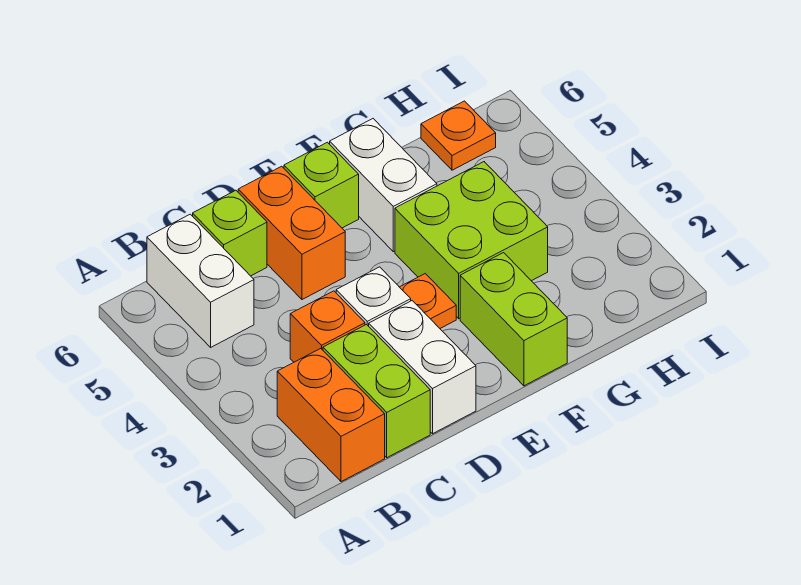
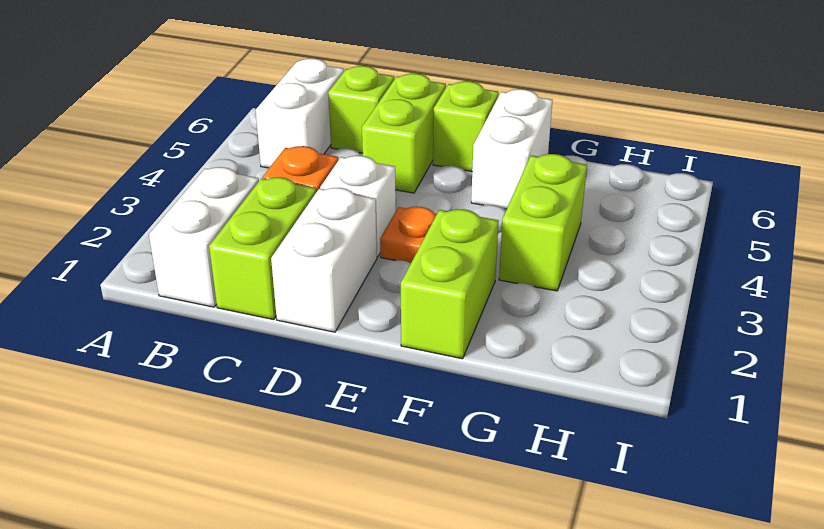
orange 1x2 brick [277,348,385,482] -> white 1x2 brick [149,167,259,307]
orange 1x2 brick [238,166,345,300] -> lime 1x2 brick [362,74,446,193]
lime 2x2 brick [395,162,548,319] -> lime 1x2 brick [499,154,587,291]
orange 1x1 plate [421,101,496,170] -> none

